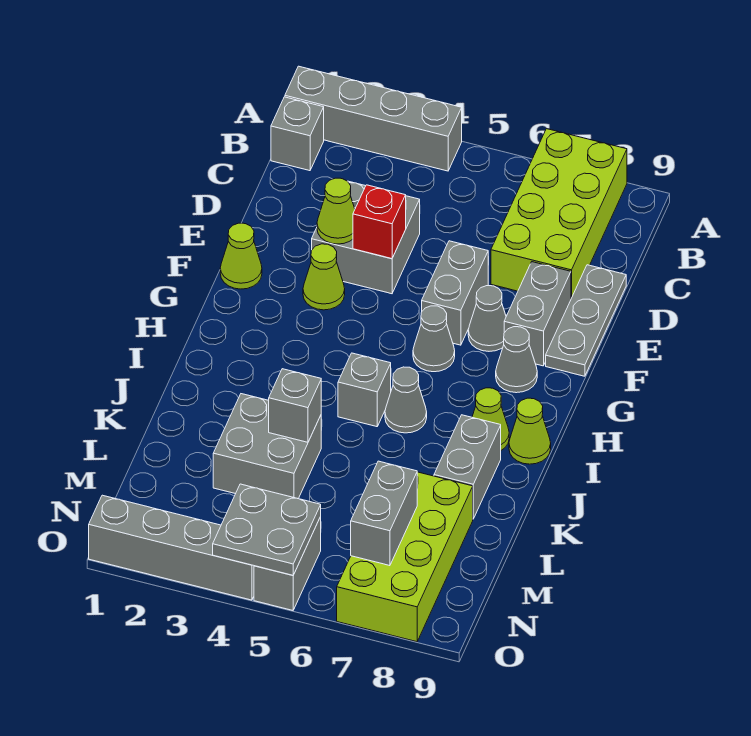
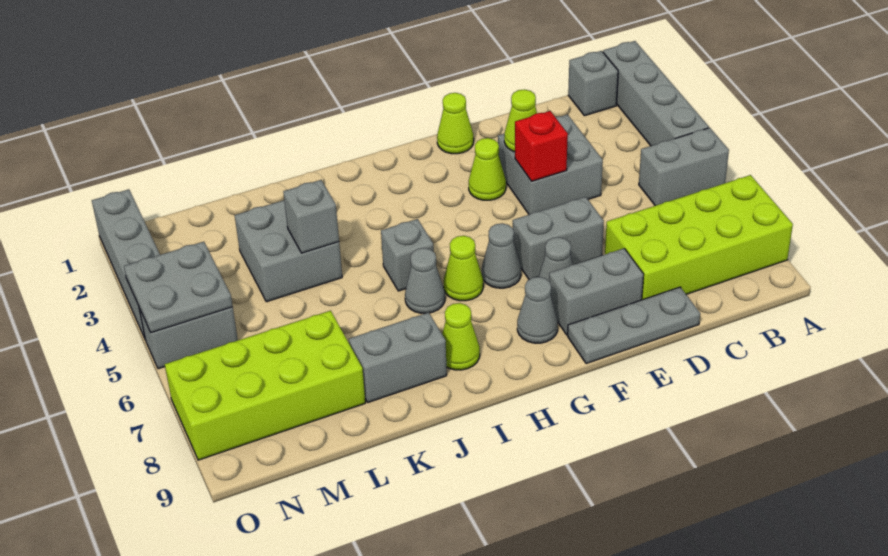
lime 1x1 cone [509,398,551,464] -> lime 1x1 cone moved to [444,236,483,301]
grey 1x2 brick [351,461,417,566] -> grey 1x2 brick moved to [639,128,729,206]

